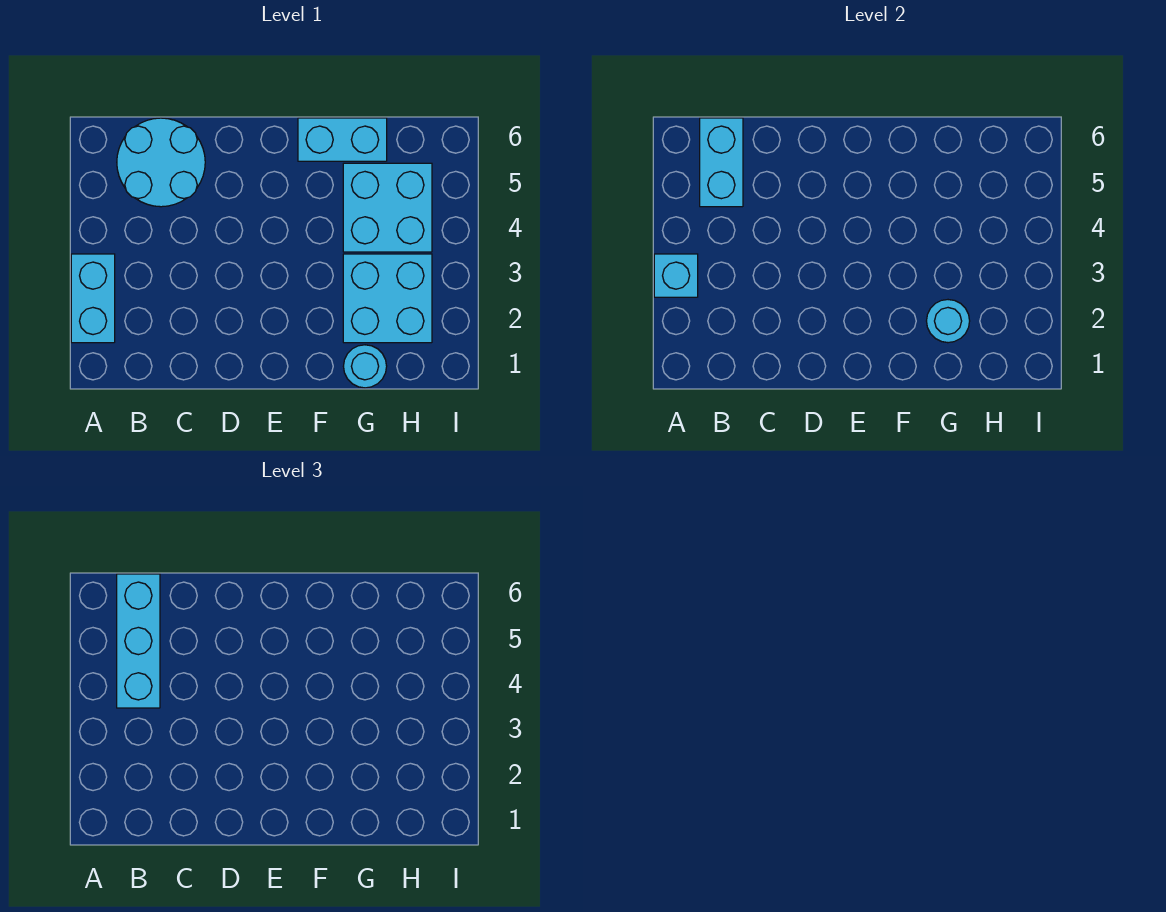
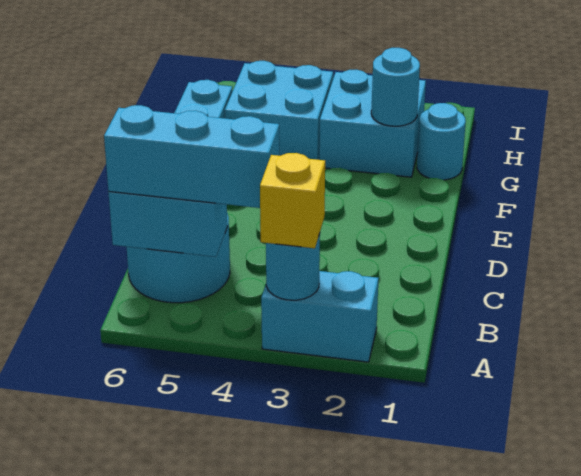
cyan 1x1 brick [654,254,698,297] -> cyan 1x1 round brick [266,233,320,300]
none -> yellow 1x1 brick [260,153,325,248]

